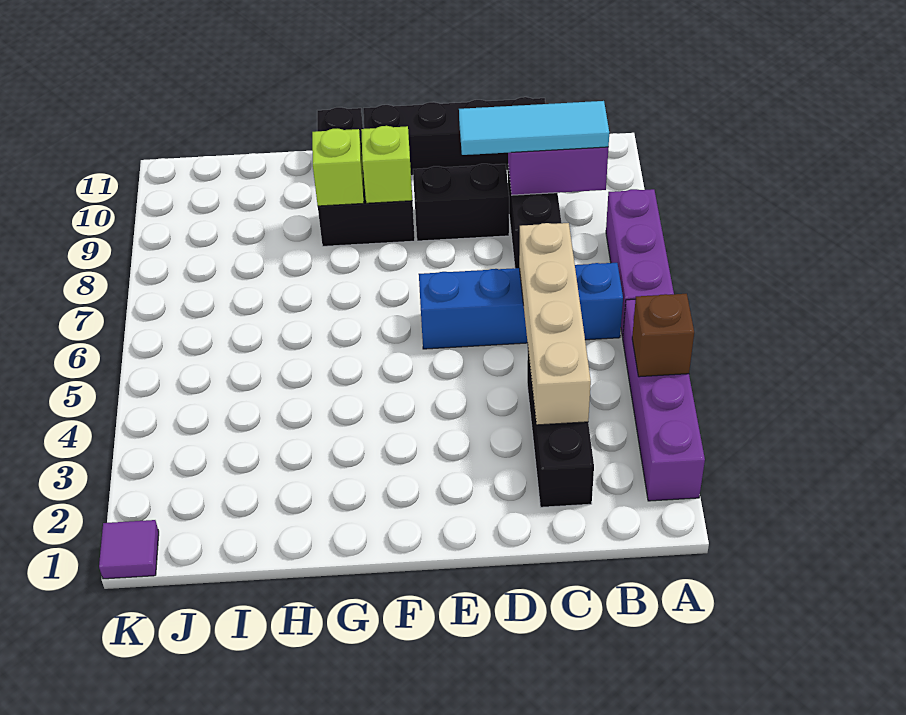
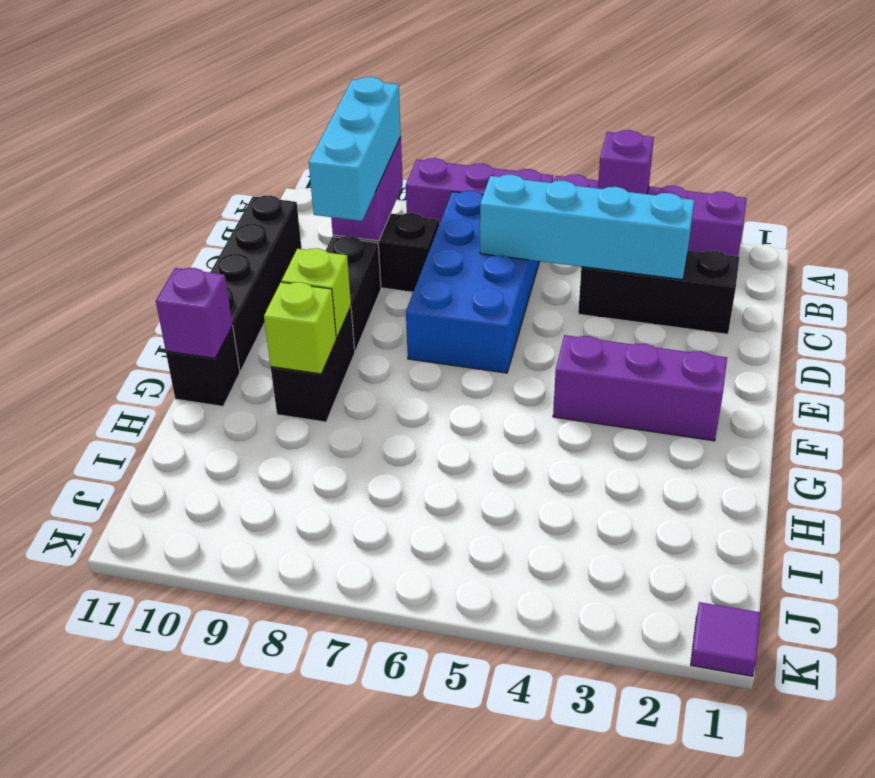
brown 1x1 brick [632,294,694,377] -> purple 1x1 brick [598,130,654,194]
blue 1x4 brick [419,263,623,349] -> blue 2x4 brick [406,191,540,373]
cyan 1x3 tile [459,101,609,155] -> cyan 1x3 brick [309,77,401,221]
tan 1x4 brick [519,223,591,425] -> cyan 1x4 brick [480,175,694,280]
none -> purple 1x3 brick [553,335,727,441]
none -> purple 1x1 brick [156,268,233,358]

